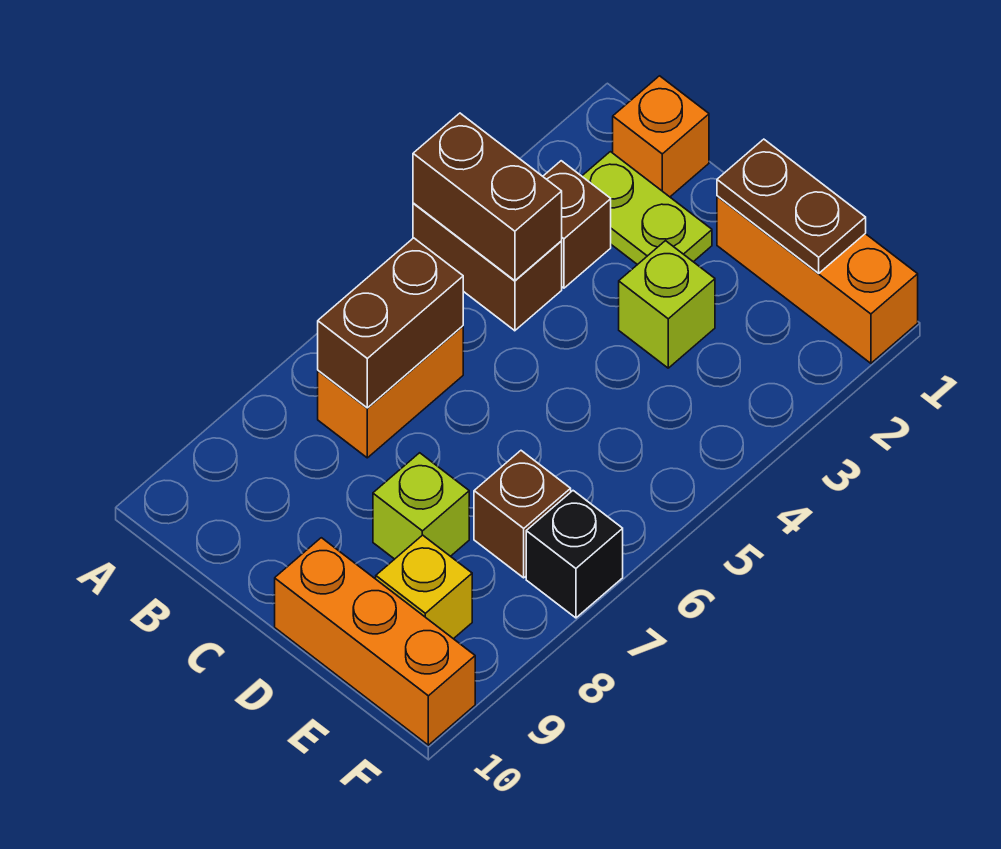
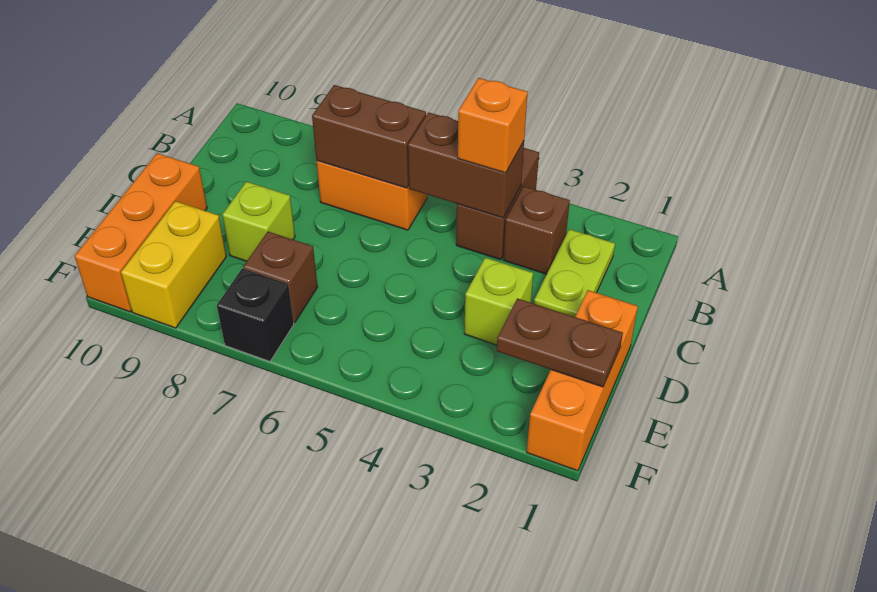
brown 1x2 brick [413,113,562,281] -> brown 1x2 brick turned to [408,112,524,218]
orange 1x1 brick [613,76,709,197] -> orange 1x1 brick moved to [458,78,528,173]
brown 1x2 plate [717,139,866,273] -> brown 1x2 plate turned to [497,298,623,387]
yellow 1x1 brick [376,535,472,639] -> yellow 1x2 brick [121,201,226,328]

